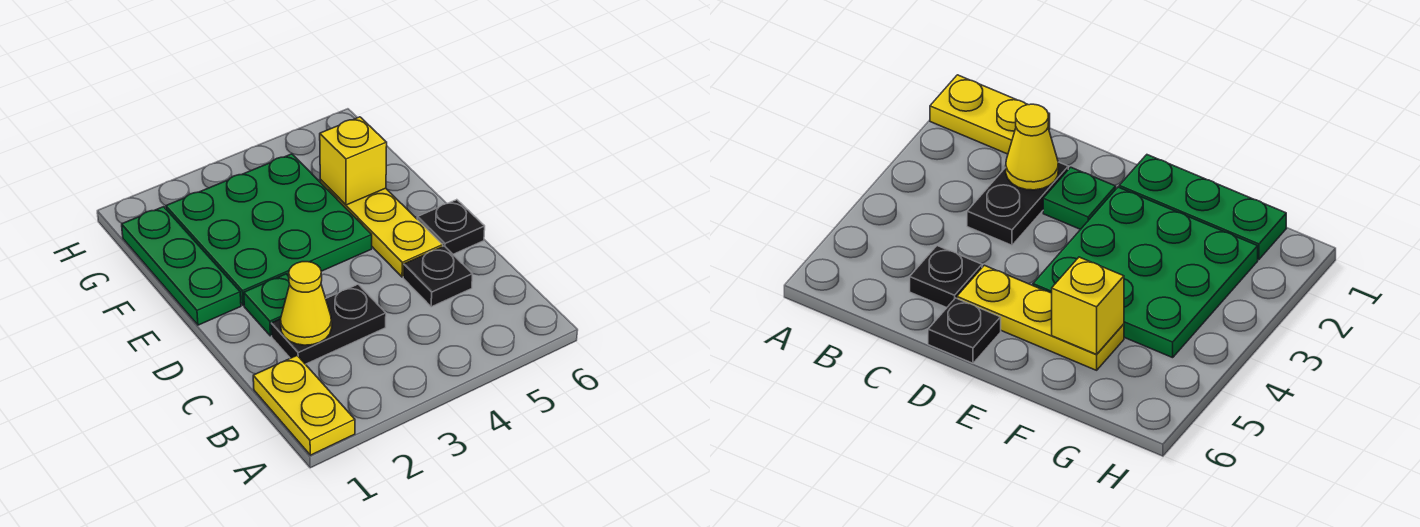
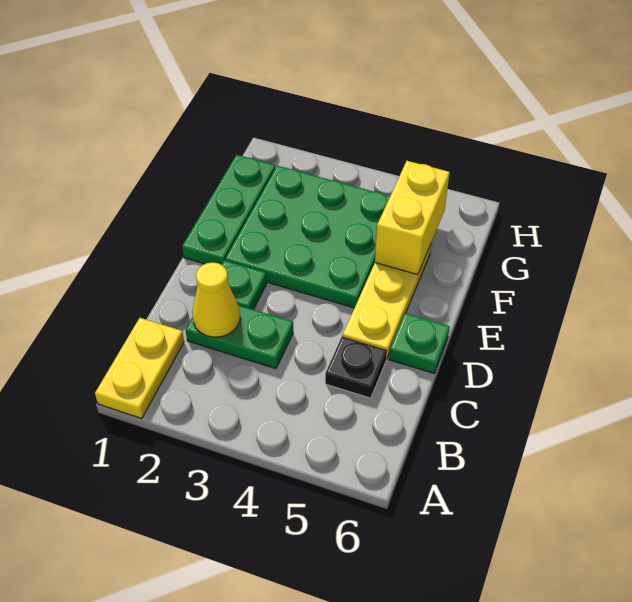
black 1x2 plate [271,284,386,364] -> green 1x2 plate [186,305,293,369]
black 1x1 plate [417,200,485,254] -> green 1x1 plate [389,313,450,373]
yellow 1x1 brick [320,117,387,205] -> yellow 1x2 brick [375,161,450,275]

